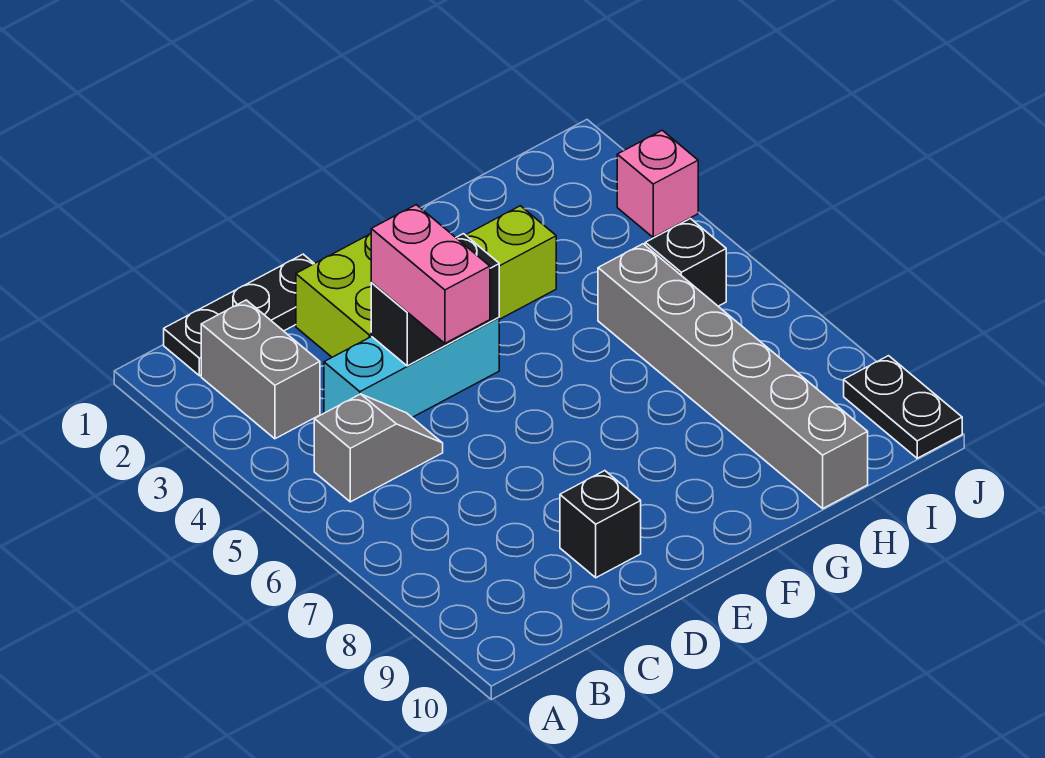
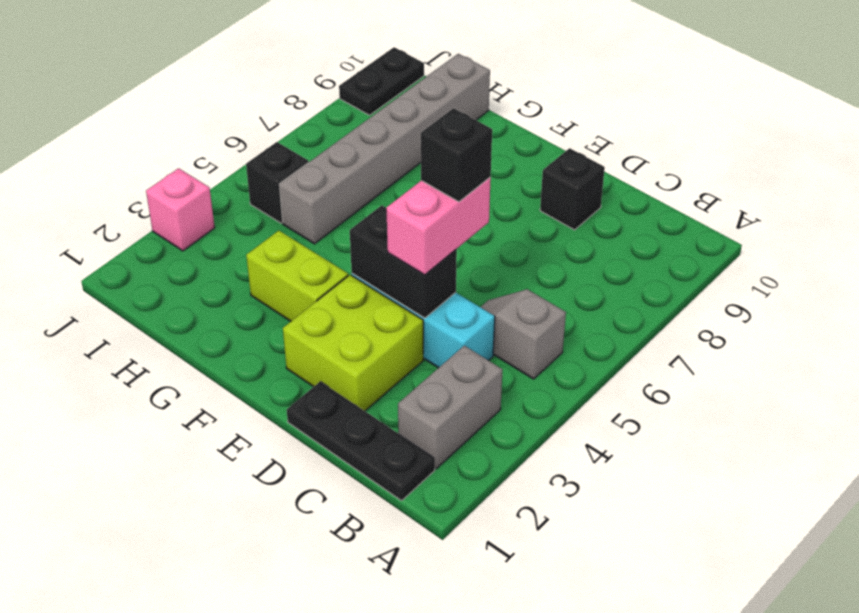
none -> black 1x1 brick [421,108,492,202]

